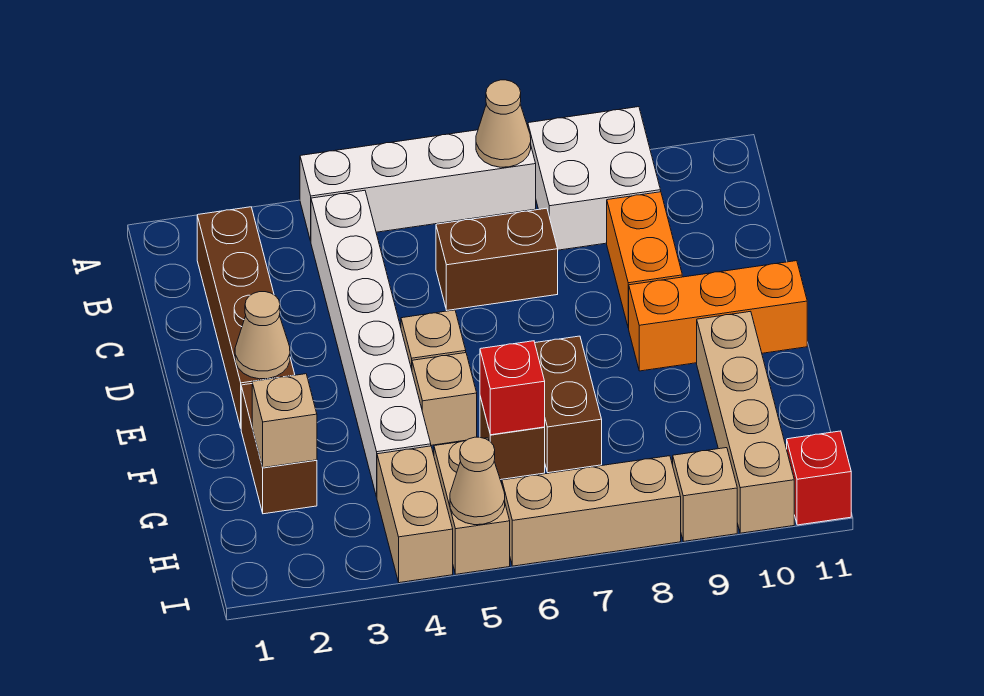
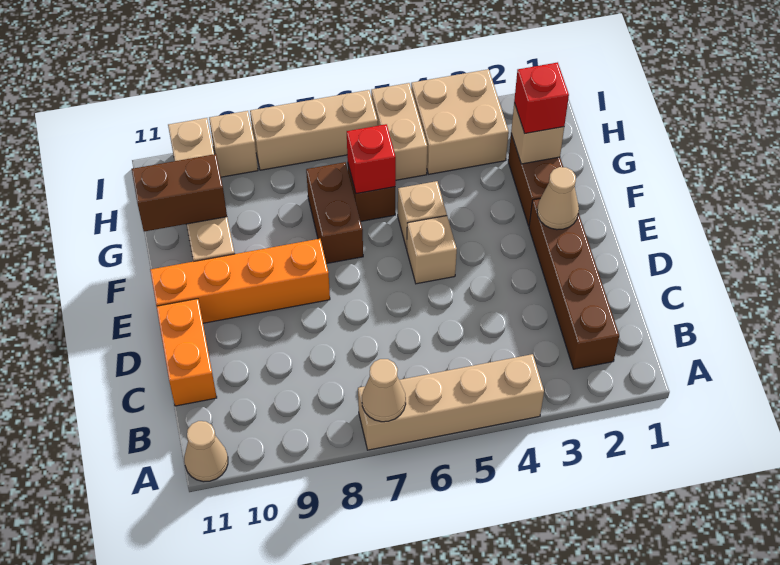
white 1x4 brick [300,130,536,241] -> tan 1x4 brick [358,354,544,450]
white 2x2 brick [528,107,661,250] -> none
white 1x6 brick [311,190,431,497] -> none
brown 1x2 brick [436,208,558,310] -> brown 1x2 brick moved to [132,154,227,232]
orange 1x2 brick [607,192,682,328] -> orange 1x2 brick moved to [157,299,217,406]
orange 1x3 brick [629,261,807,371] -> orange 1x4 brick [150,239,330,323]
tan 1x2 brick [377,446,453,583] -> tan 2x2 brick [411,69,509,174]
tan 1x1 cone [450,437,505,525] -> tan 1x1 cone moved to [184,421,228,482]
red 1x1 brick [787,431,851,525] -> red 1x1 brick moved to [514,62,569,133]

